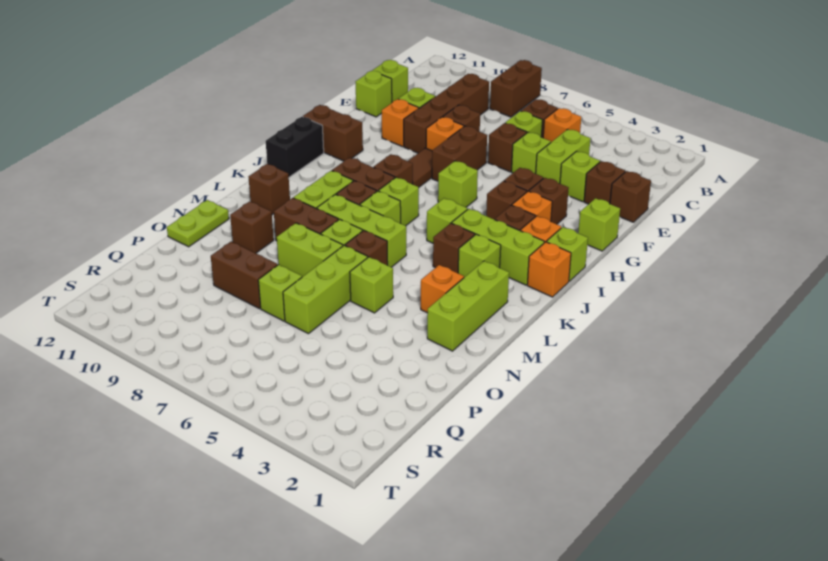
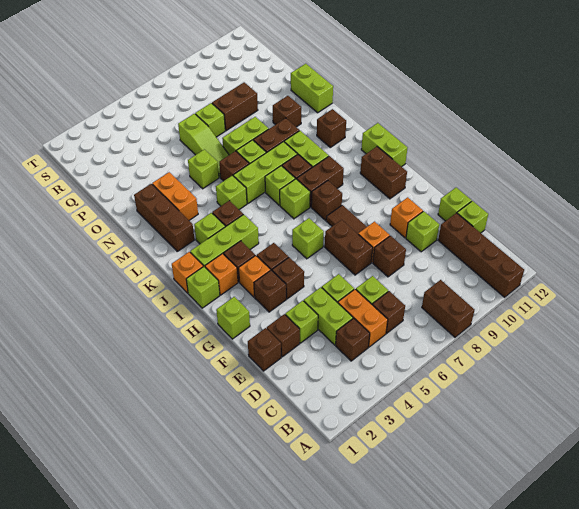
orange 1x1 brick [543,108,581,142] -> orange 1x2 brick [338,289,388,347]
brown 1x4 brick [404,74,489,153] -> brown 1x4 brick moved to [438,213,524,297]
brown 1x1 brick [488,123,527,172] -> brown 1x1 brick moved to [336,318,370,361]
brown 1x2 brick [303,105,363,161] -> brown 1x2 brick turned to [360,147,407,199]
black 1x2 brick [266,117,324,177] -> lime 1x2 brick [361,123,407,167]
lime 1x1 brick [427,198,468,243] -> lime 1x1 brick moved to [216,175,247,210]
lime 1x3 brick [427,261,509,351] -> brown 1x3 brick [134,184,194,251]
orange 1x1 brick [421,265,464,313] -> orange 1x2 brick [152,172,198,220]
lime 1x3 brick [283,245,368,334] -> lime 1x3 slope [178,114,229,177]
lime 1x2 plate [167,200,229,247] -> lime 1x2 brick [291,64,333,113]

